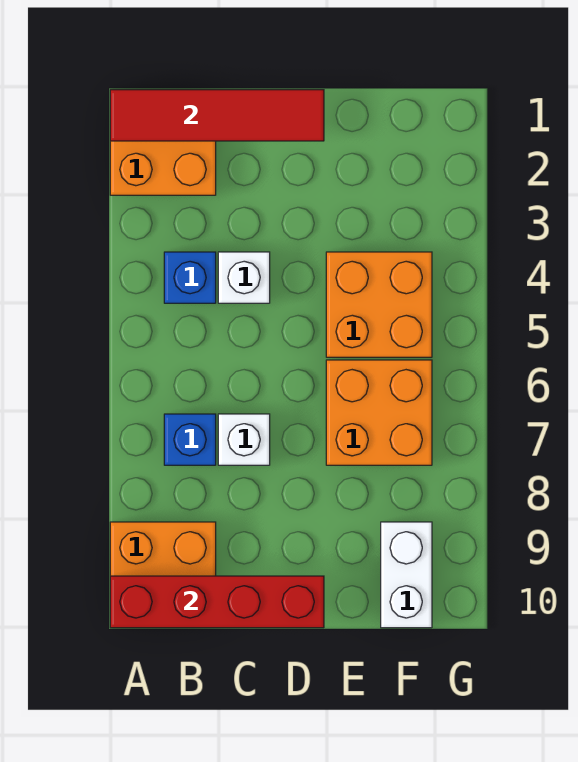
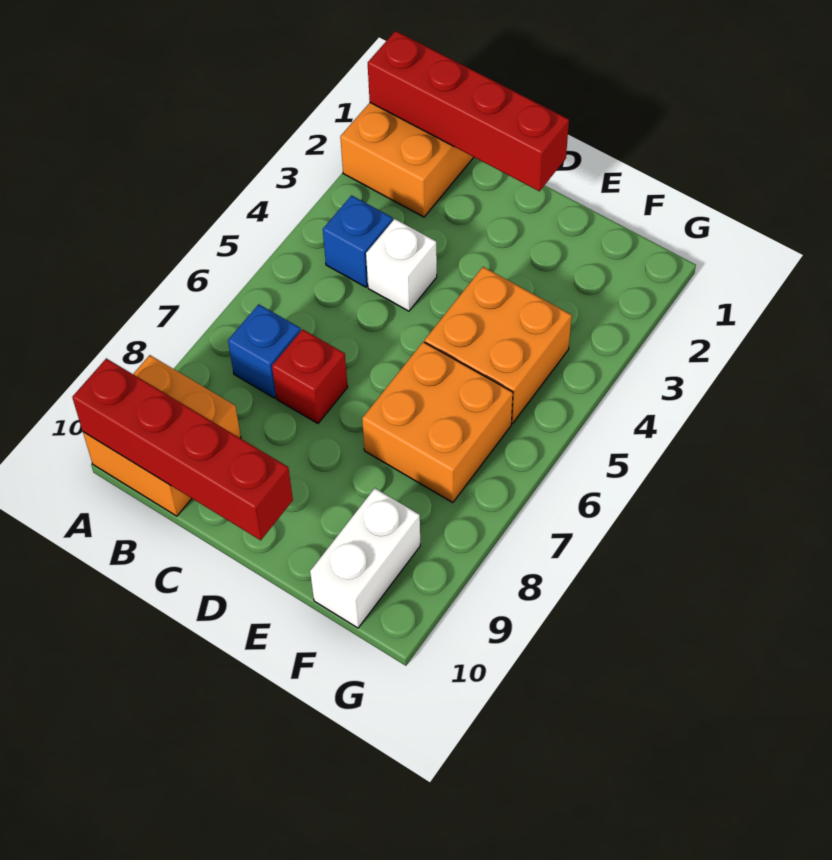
red 1x4 tile [110,90,324,141] -> red 1x4 brick [368,31,569,191]
white 1x1 brick [218,414,270,465] -> red 1x1 brick [272,329,348,423]

